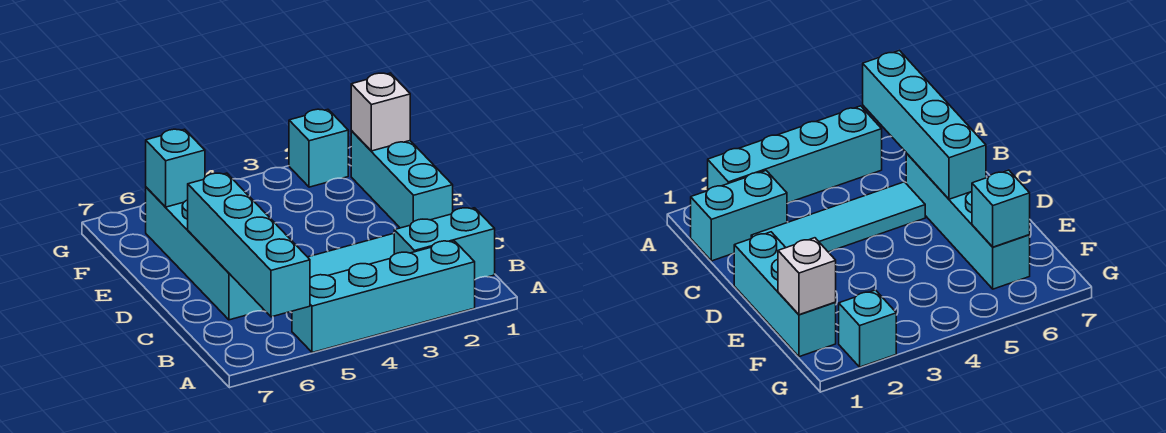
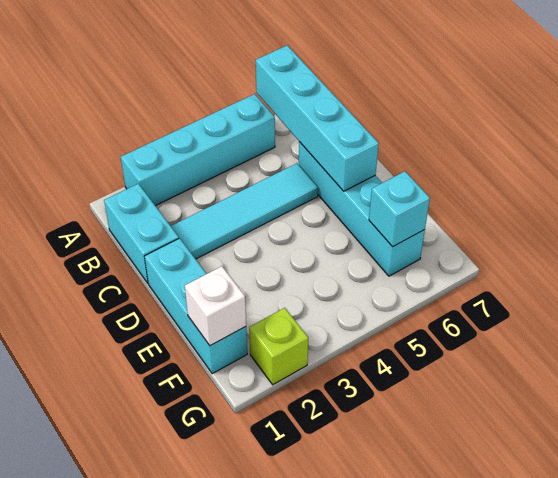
cyan 1x2 brick [394,208,495,279] -> cyan 1x2 brick turned to [104,184,179,283]
cyan 1x1 brick [289,109,348,187] -> lime 1x1 brick [249,308,308,385]

